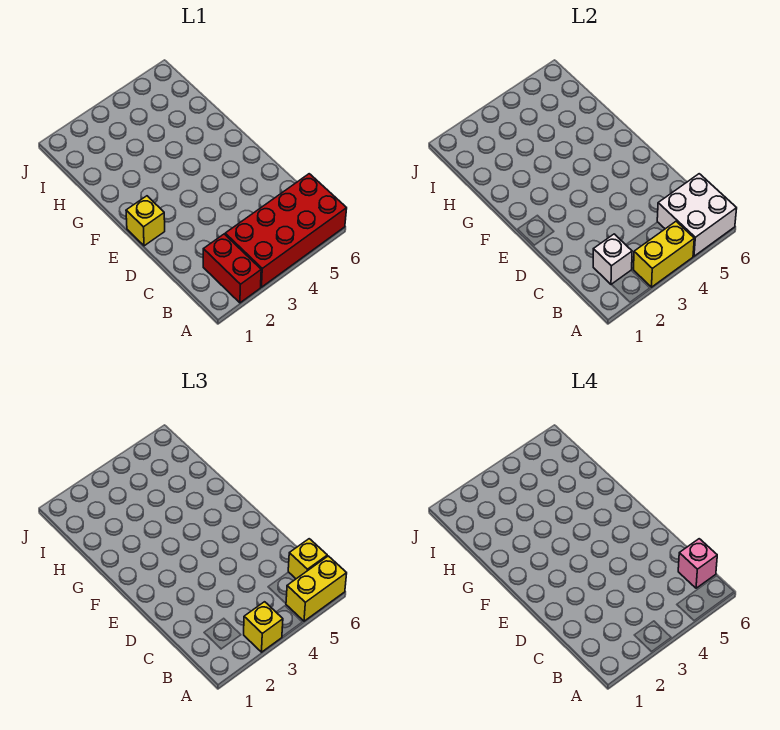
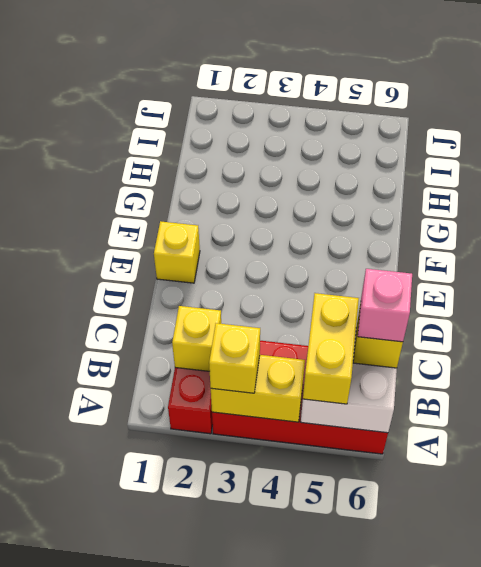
yellow 1x2 brick [286,556,347,621] -> yellow 1x2 brick turned to [303,293,359,404]
white 1x1 brick [593,234,632,285] -> yellow 1x1 brick [172,306,221,371]

